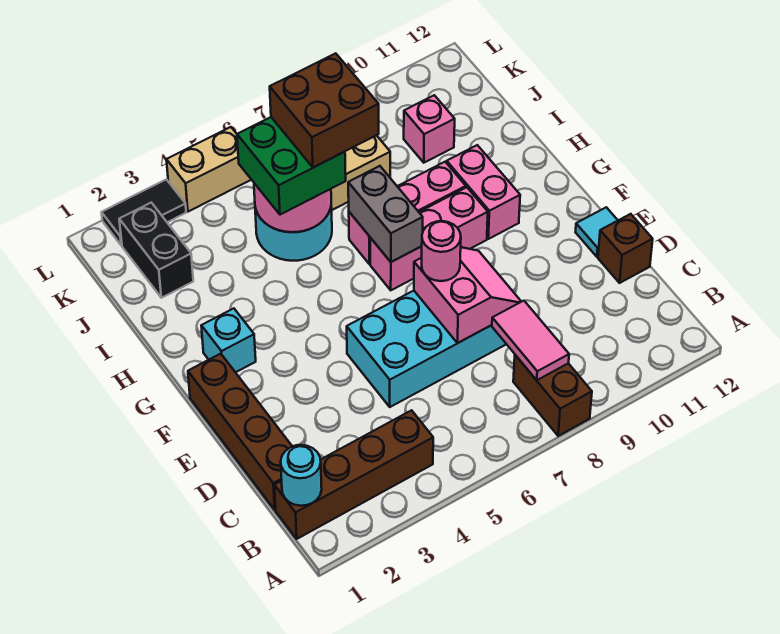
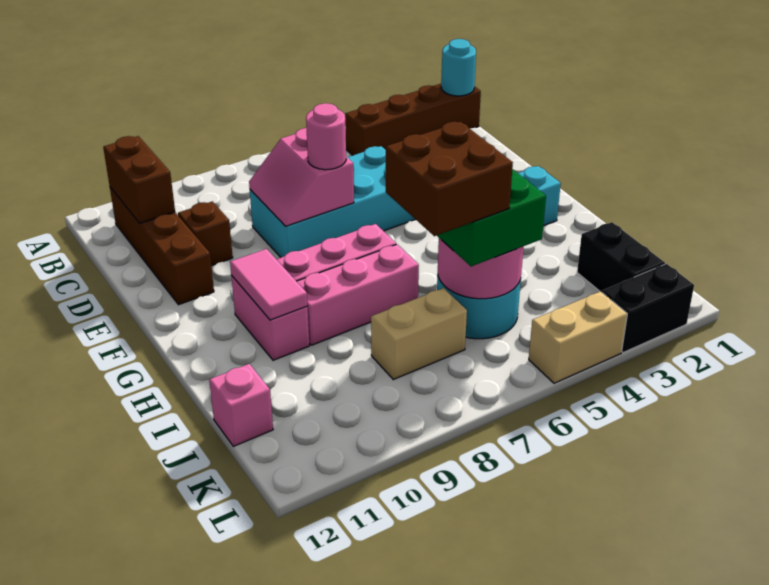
brown 1x2 brick [513,355,592,436] -> brown 1x2 brick moved to [103,136,175,223]
pink 1x2 tile [492,301,569,380] -> pink 1x2 tile moved to [230,249,307,320]
brown 1x4 brick [188,354,292,510] -> brown 1x4 brick moved to [110,187,214,305]
brown 1x1 brick [598,214,653,283] -> brown 1x1 brick moved to [178,201,233,266]
cyan 1x1 tile [576,207,618,257] -> none
grey 1x2 brick [348,166,423,262] -> none
pink 1x1 brick [404,95,455,163] -> pink 1x1 brick moved to [209,364,273,446]
black 1x2 tile [101,179,186,245] -> black 1x2 brick [602,264,694,353]

